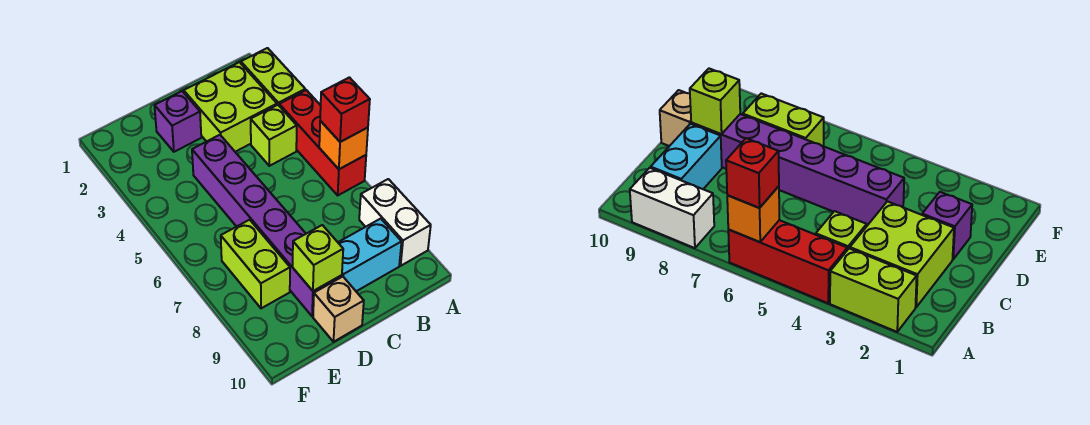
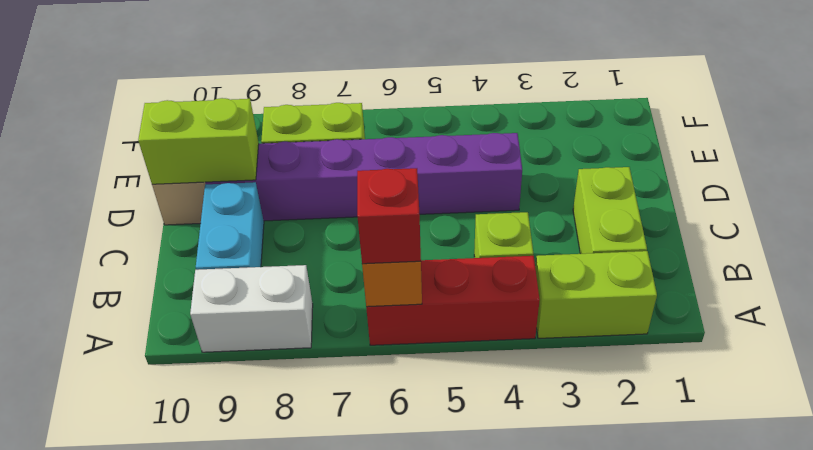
lime 2x2 brick [184,62,277,152] -> lime 1x2 brick [573,167,647,254]
purple 1x1 brick [154,91,201,152] -> none
lime 1x1 brick [293,225,343,291] -> lime 1x2 brick [138,98,259,184]

